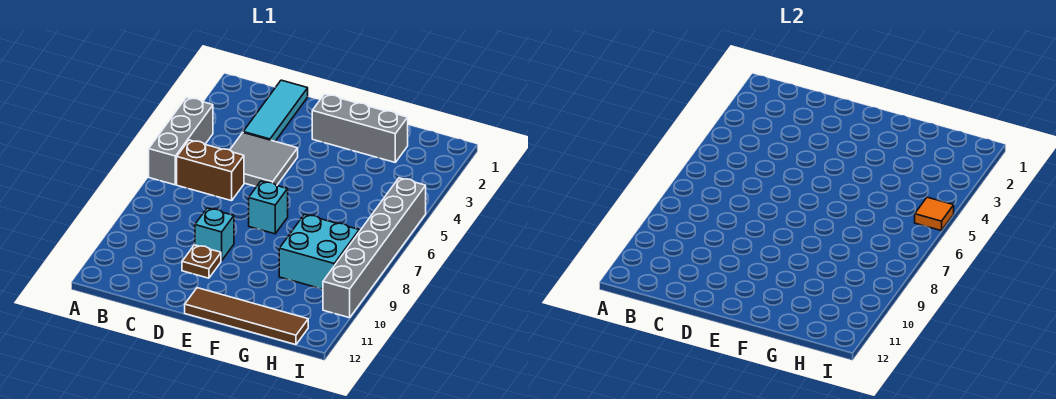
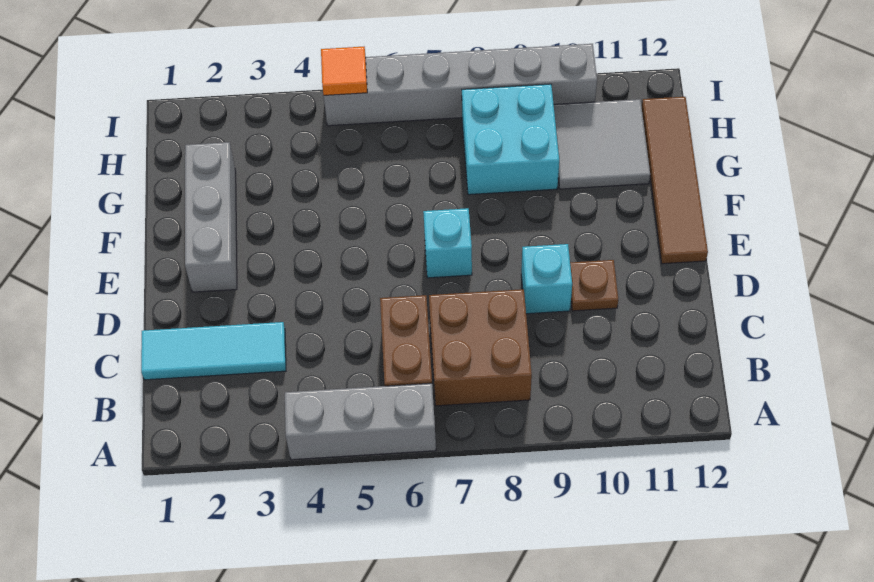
none -> brown 2x2 brick [429,289,532,406]
grey 2x2 tile [230,133,298,187] -> grey 2x2 tile moved to [554,99,650,189]

